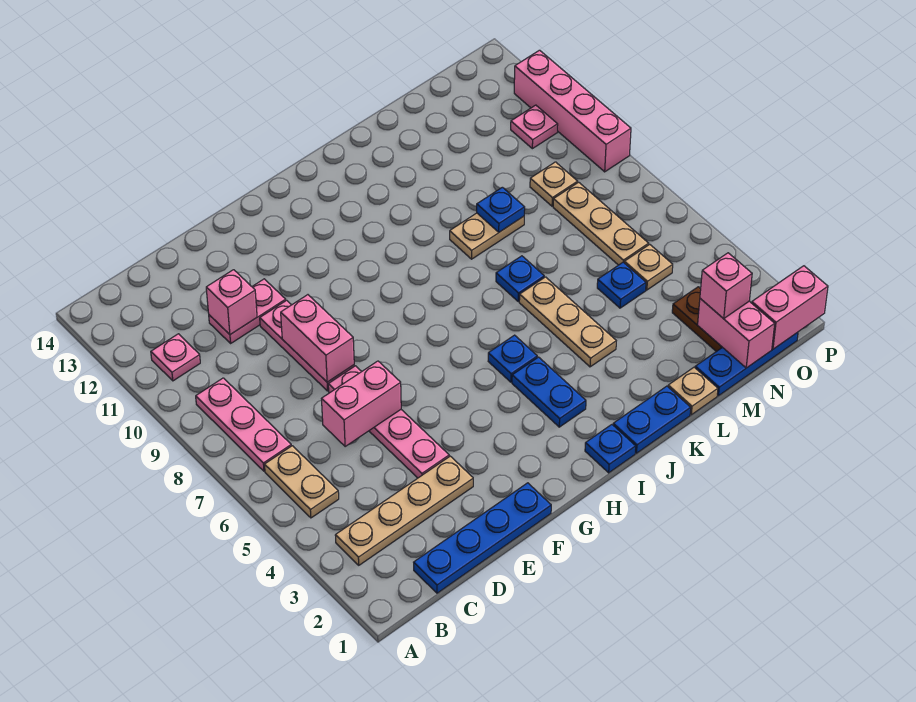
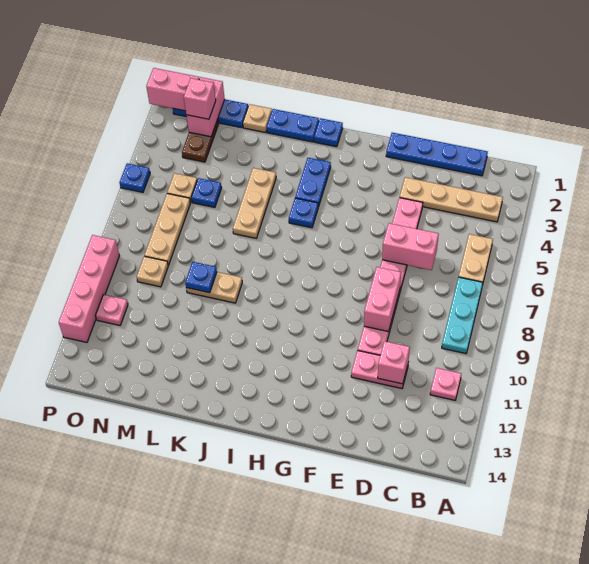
pink 1x3 plate [196,378,291,471] -> cyan 1x3 plate [442,277,483,354]
blue 1x1 plate [496,256,544,302] -> blue 1x1 plate moved to [119,163,150,192]

